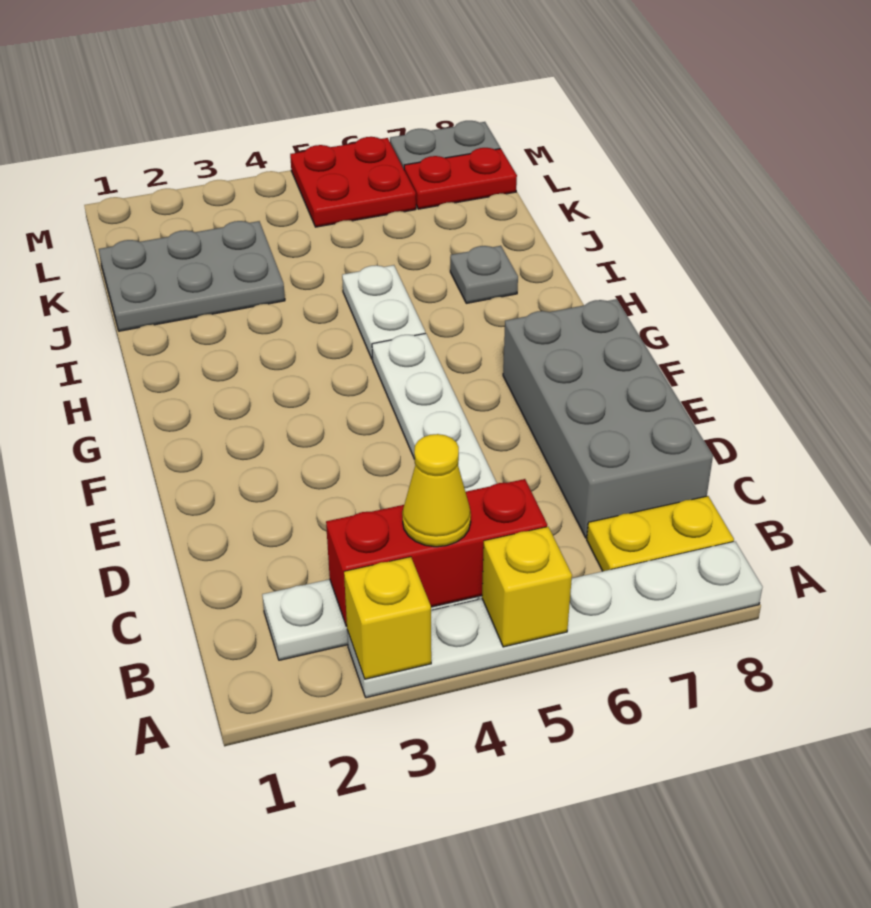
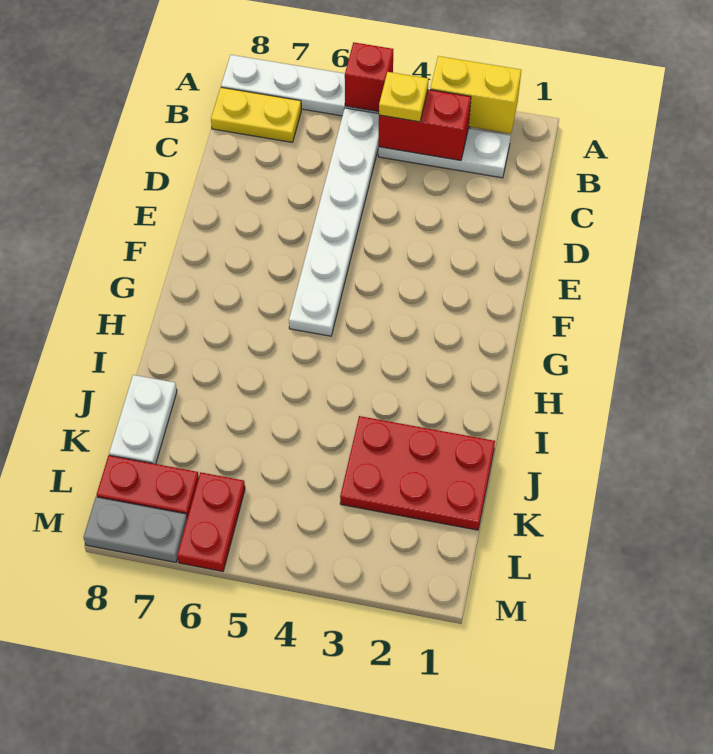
yellow 1x1 brick [344,557,431,679] -> yellow 1x2 brick [430,56,521,133]
yellow 1x1 brick [482,527,572,647] -> red 1x1 brick [345,42,393,112]
red 1x3 brick [326,479,547,626] -> red 1x2 brick [378,90,471,161]
yellow 1x1 cone [402,434,471,547] -> yellow 1x1 plate [379,72,428,122]
grey 2x4 brick [503,299,713,538] -> none
white 1x2 plate [342,265,425,359] -> white 1x2 plate moved to [109,375,177,464]
grey 1x1 plate [450,246,518,303] -> none
grey 2x3 plate [99,221,285,331] -> red 2x3 plate [340,416,495,530]
red 2x2 plate [290,137,416,227] -> red 1x2 plate [177,472,245,571]

